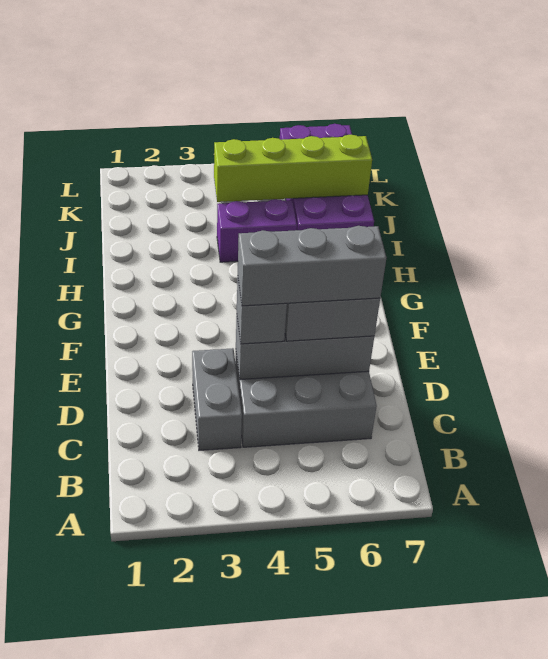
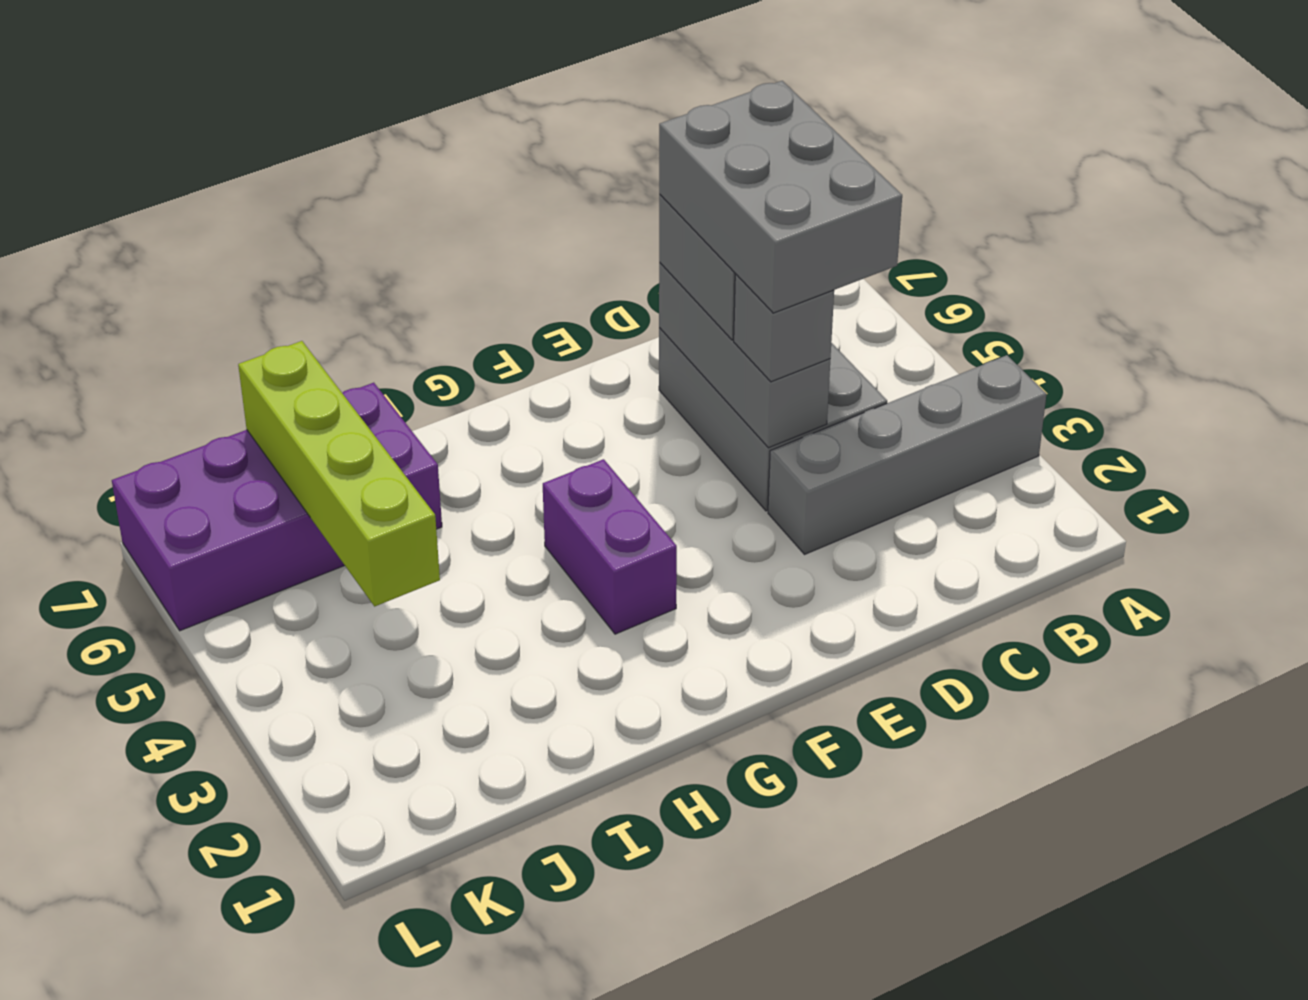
grey 1x2 brick [192,348,242,450] -> grey 1x4 brick [768,355,1046,554]
grey 1x3 brick [238,226,386,306] -> grey 2x3 brick [659,81,902,313]
purple 1x2 brick [217,199,297,262] -> purple 1x2 brick moved to [543,459,677,634]

